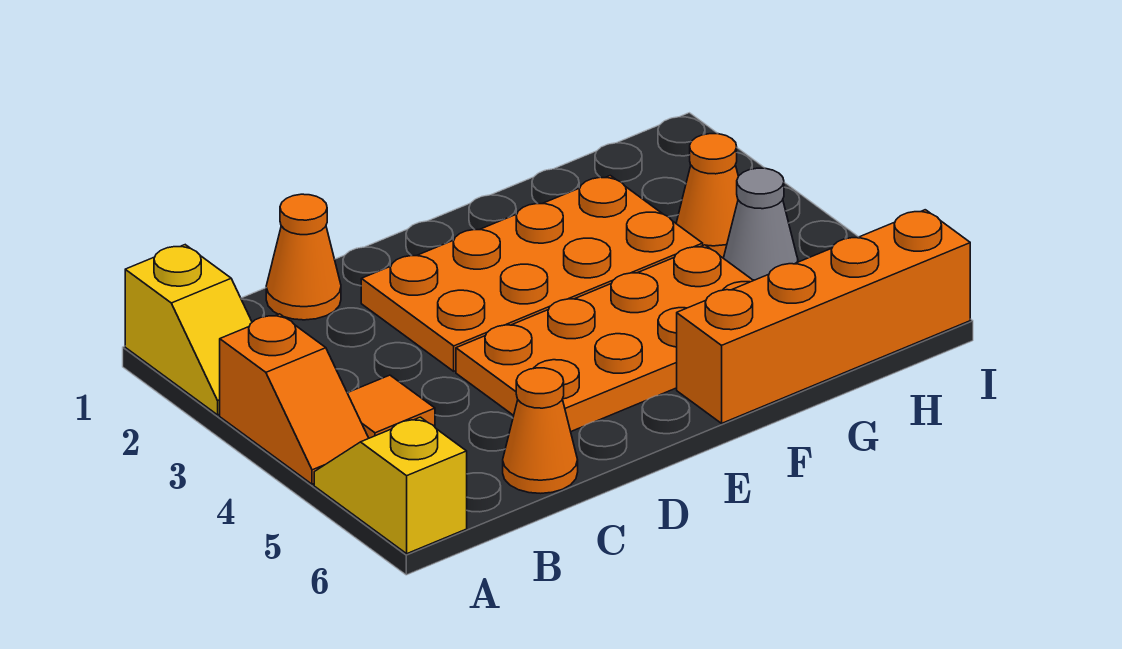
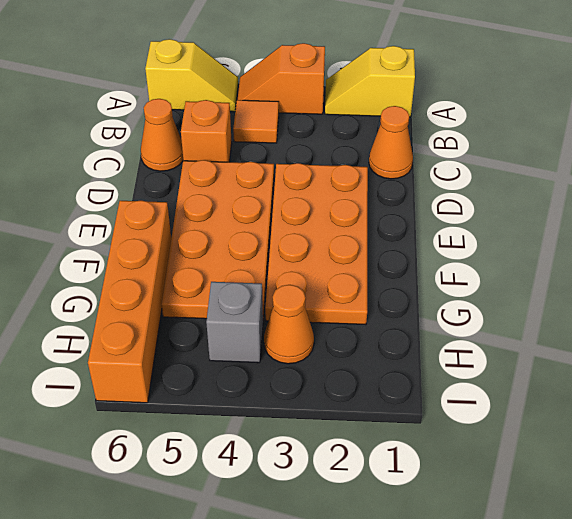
none -> orange 1x1 brick [181,100,232,162]
grey 1x1 cone [724,168,798,281] -> grey 1x1 brick [206,282,263,363]

